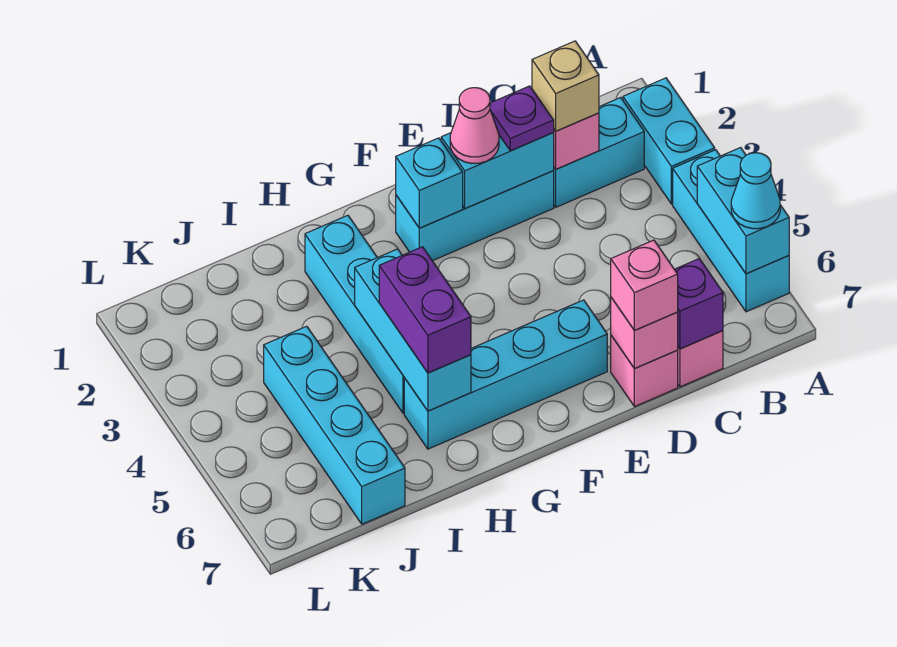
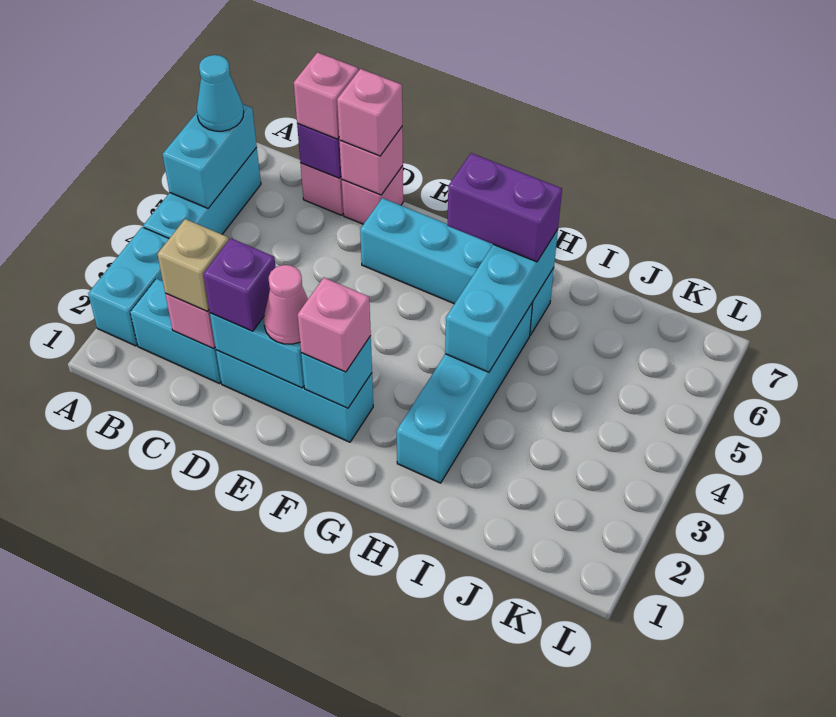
none -> pink 1x1 brick [294,52,358,139]
purple 1x1 plate [490,86,554,151] -> purple 1x1 brick [203,238,276,331]
none -> pink 1x1 brick [298,278,371,372]
purple 1x2 brick [379,247,471,373] -> purple 1x2 brick turned to [447,153,562,262]
cyan 1x4 brick [264,326,405,524] -> none

